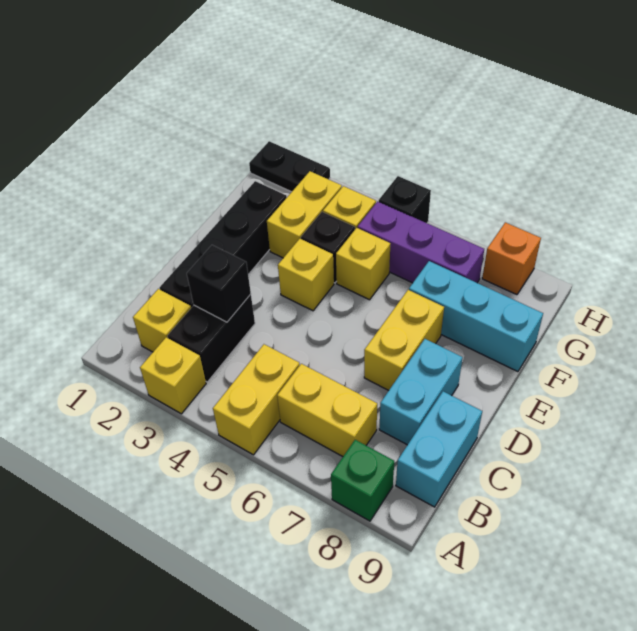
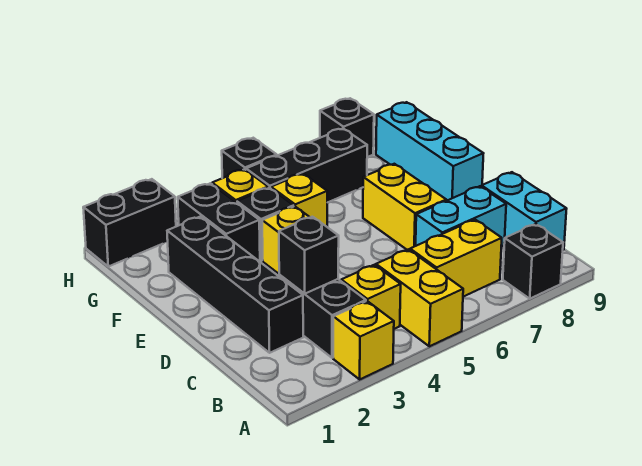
green 1x1 brick [331,440,394,521] -> black 1x1 brick [503,224,563,299]
yellow 1x1 brick [133,289,191,352] -> yellow 1x1 brick moved to [341,265,401,329]
cyan 1x2 brick [379,339,463,445] -> cyan 1x2 brick turned to [416,186,506,247]
yellow 1x2 brick [267,171,342,258] -> black 1x2 brick [178,183,260,262]
cyan 1x3 brick [409,261,543,372] -> cyan 1x3 brick turned to [376,102,484,201]
purple 1x3 brick [358,201,484,283] -> black 1x3 brick [246,128,367,203]
black 1x2 plate [249,141,330,192] -> black 1x2 brick [83,179,176,267]
orange 1x1 brick [482,222,541,295] -> black 1x1 brick [320,98,374,157]

